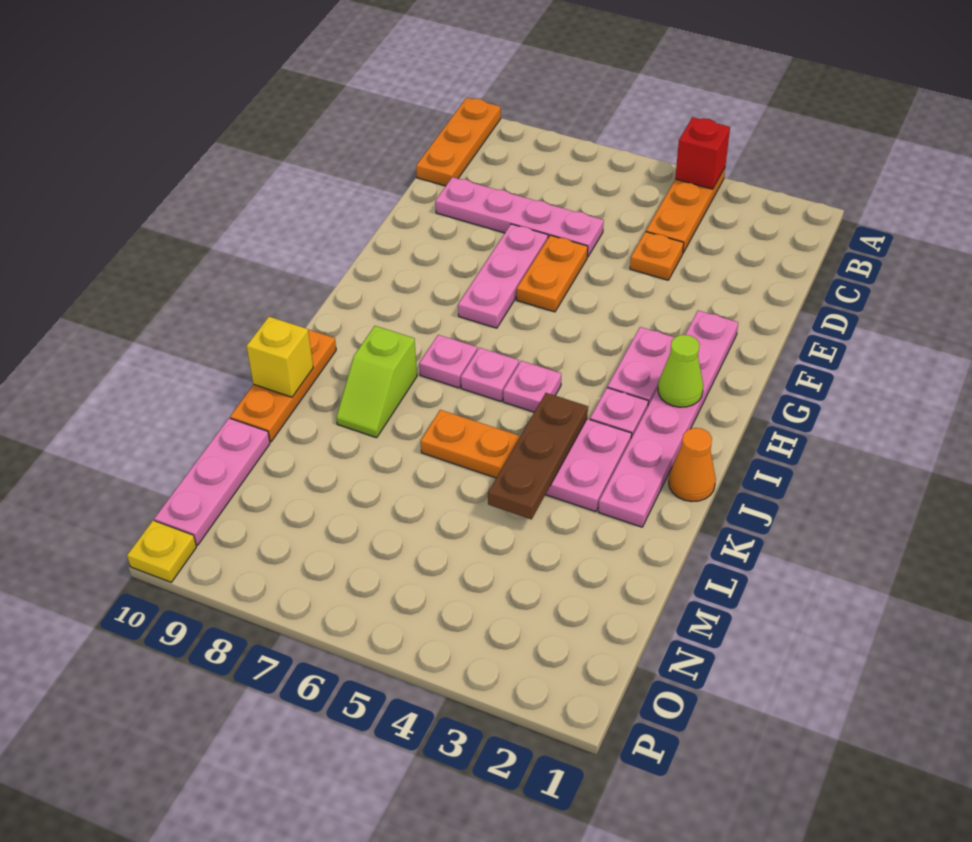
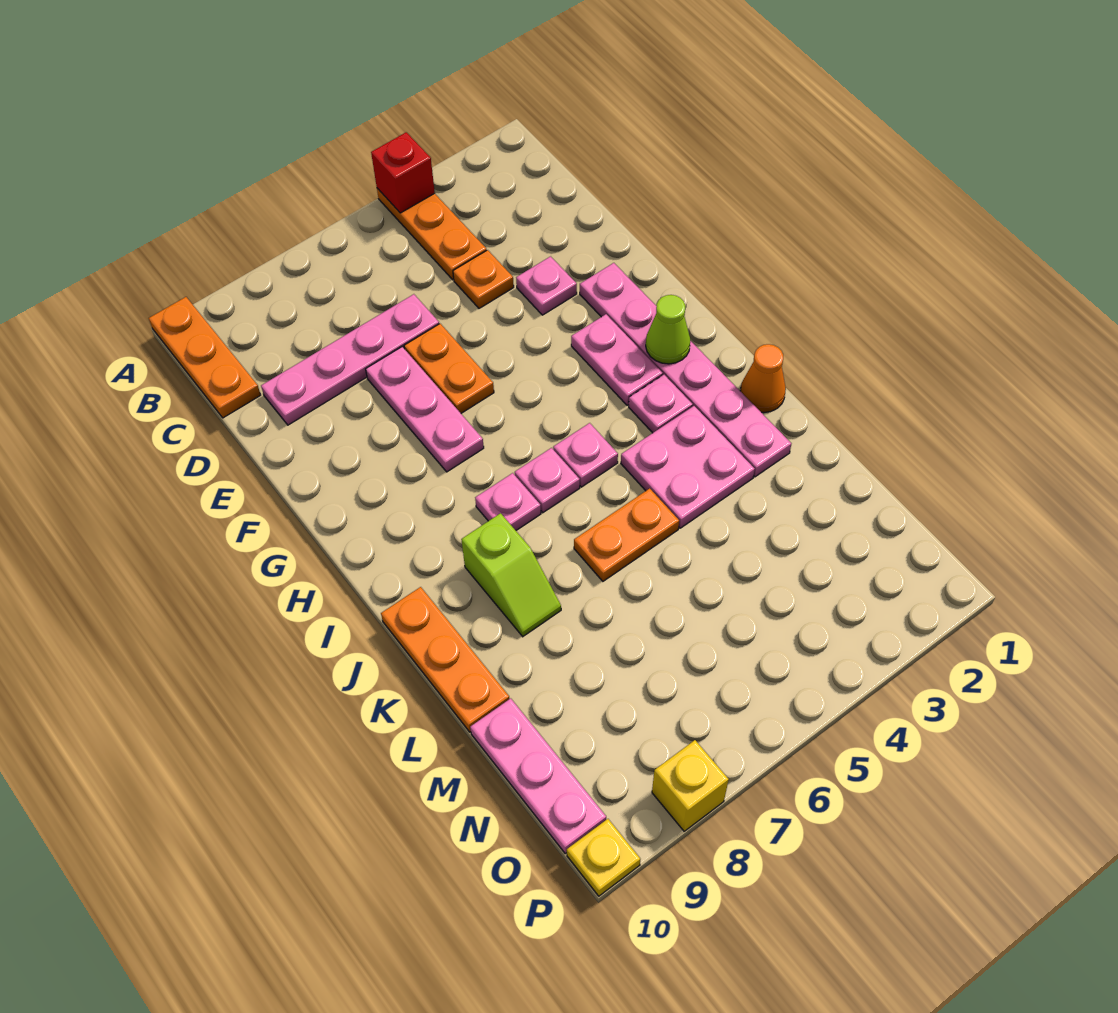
none -> pink 1x1 plate [516,256,577,315]
brown 1x3 plate [488,393,588,519] -> none
yellow 1x1 brick [247,317,313,397] -> yellow 1x1 brick moved to [652,740,729,831]

